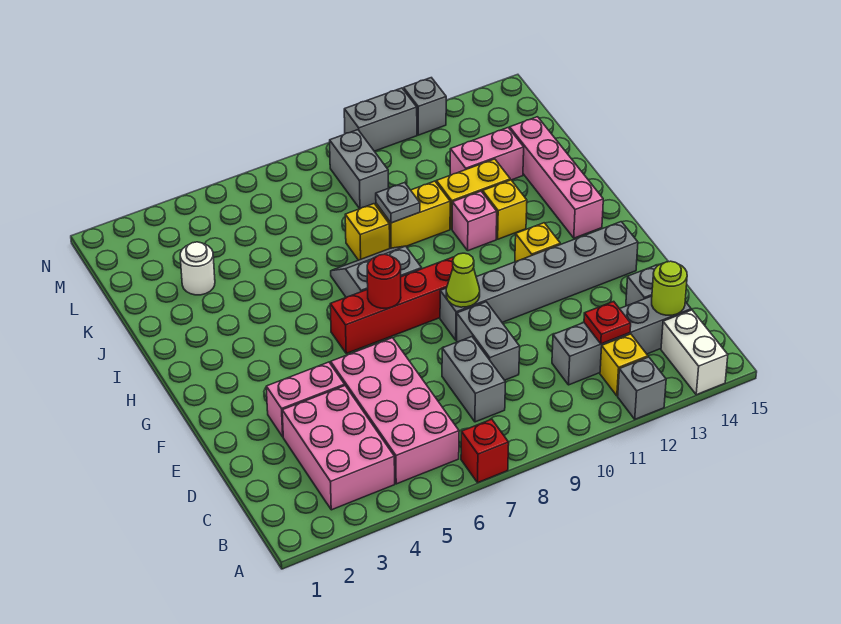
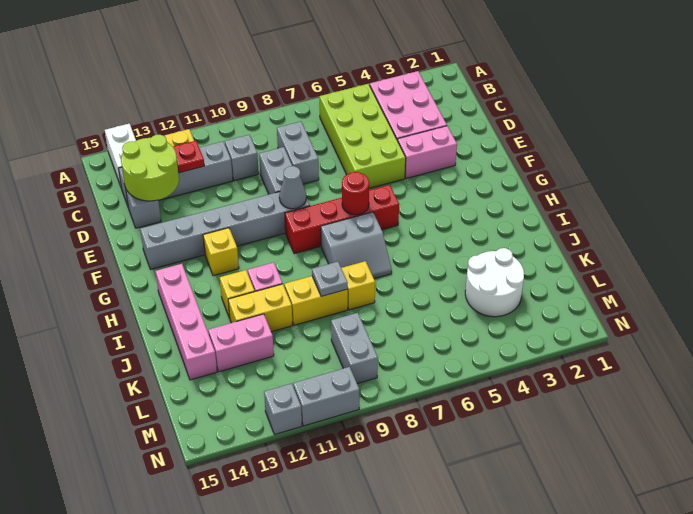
red 1x1 brick [461,419,509,483] -> none
grey 1x1 brick [618,357,666,419] -> grey 1x1 brick moved to [225,135,259,181]
pink 2x4 brick [331,338,459,484] -> lime 2x4 brick [319,84,406,188]
lime 1x1 round brick [652,261,687,315] -> lime 2x2 round brick [121,135,179,201]
lime 1x1 cone [446,253,480,307] -> grey 1x1 cone [279,166,306,209]
white 1x1 round brick [180,242,215,295] -> white 2x2 round brick [465,248,524,317]

